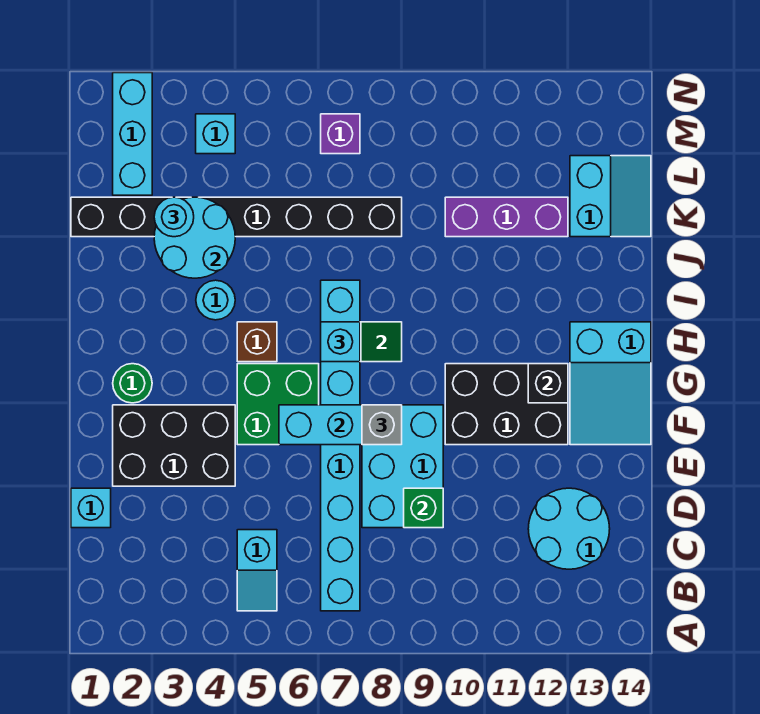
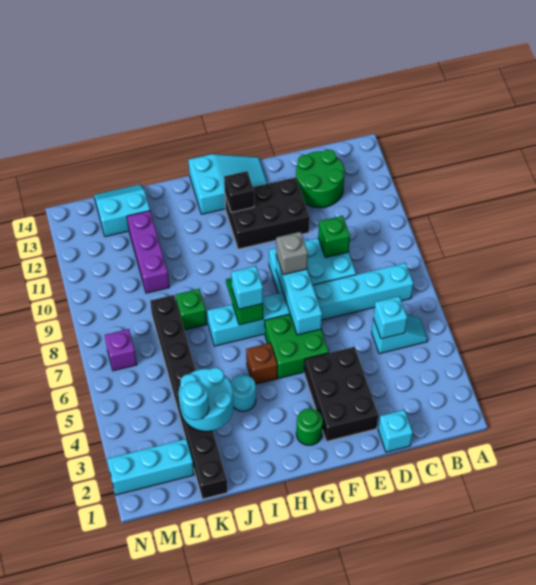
cyan 2x2 round brick [528,488,610,569] -> green 2x2 round brick [296,150,345,208]
black 2x3 brick [445,364,568,445] -> black 2x3 brick turned to [225,177,310,249]
none -> green 1x1 brick [176,289,207,330]
cyan 1x1 brick [196,114,235,154] -> cyan 1x1 brick moved to [373,296,407,339]

